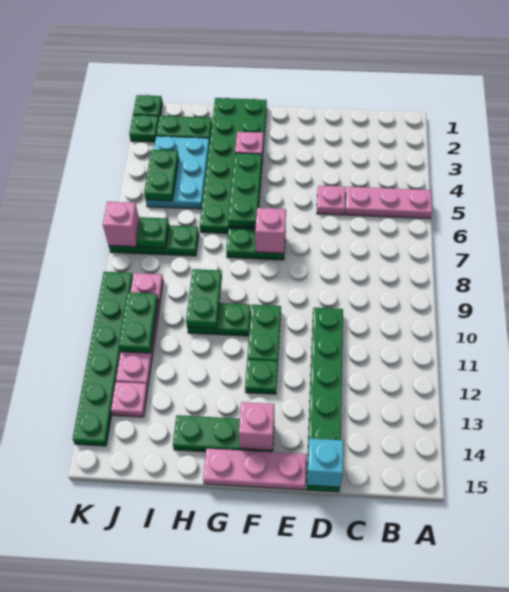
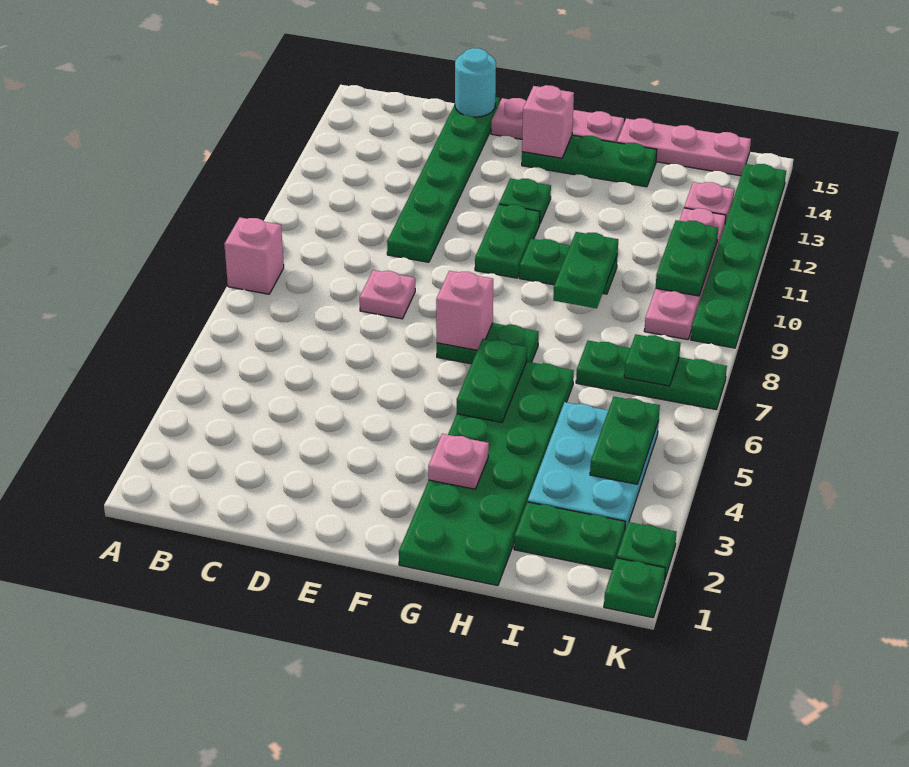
pink 1x3 plate [345,187,432,219] -> pink 1x3 plate moved to [617,118,751,176]
pink 1x1 plate [317,186,345,215] -> pink 1x1 plate moved to [360,270,415,319]
cyan 1x1 brick [307,439,343,487] -> cyan 1x1 round brick [455,48,496,117]
green 1x3 plate [228,153,262,228] -> green 1x2 plate [457,339,527,422]
pink 1x1 brick [103,202,139,247] -> pink 1x1 brick moved to [224,218,284,294]

